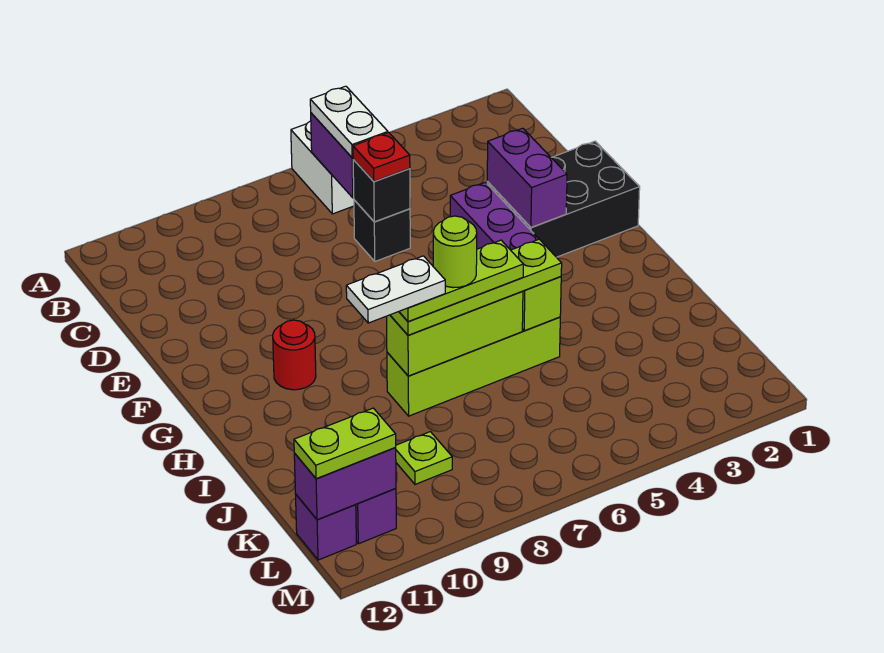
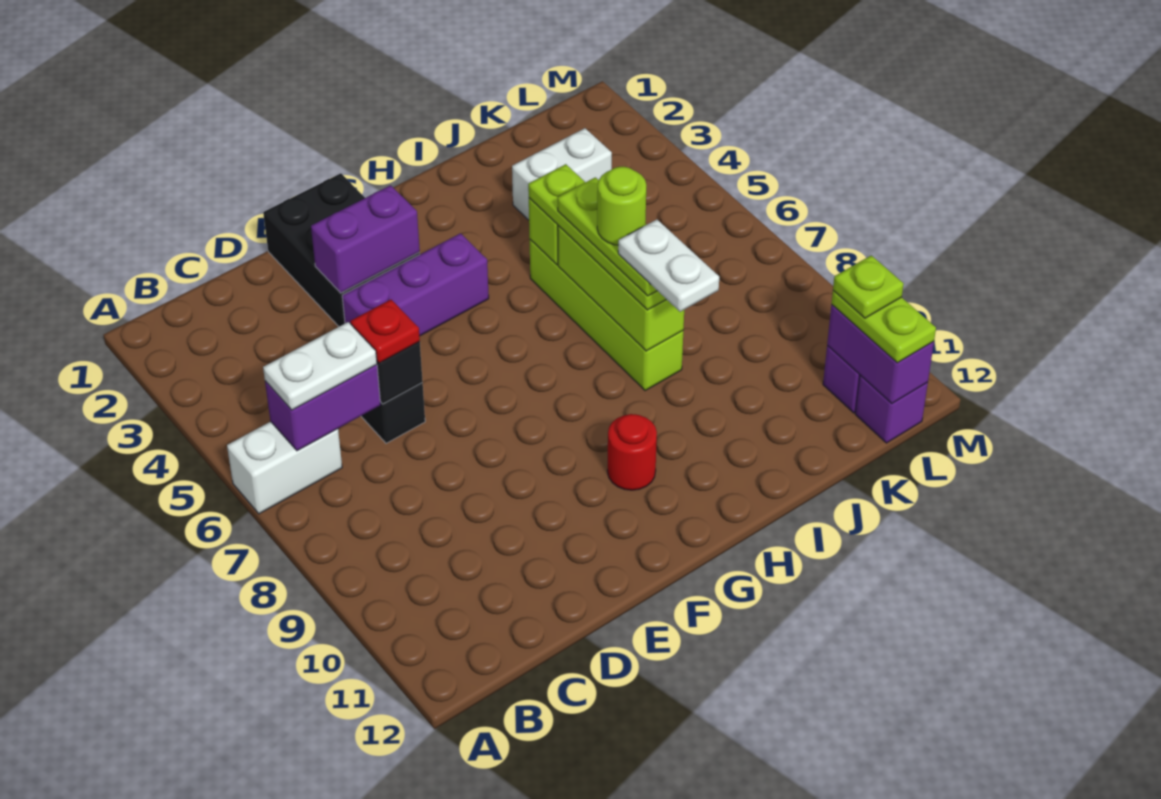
none -> white 1x2 brick [512,128,612,220]
lime 1x1 plate [396,432,452,484] -> lime 1x1 plate moved to [833,255,903,318]

